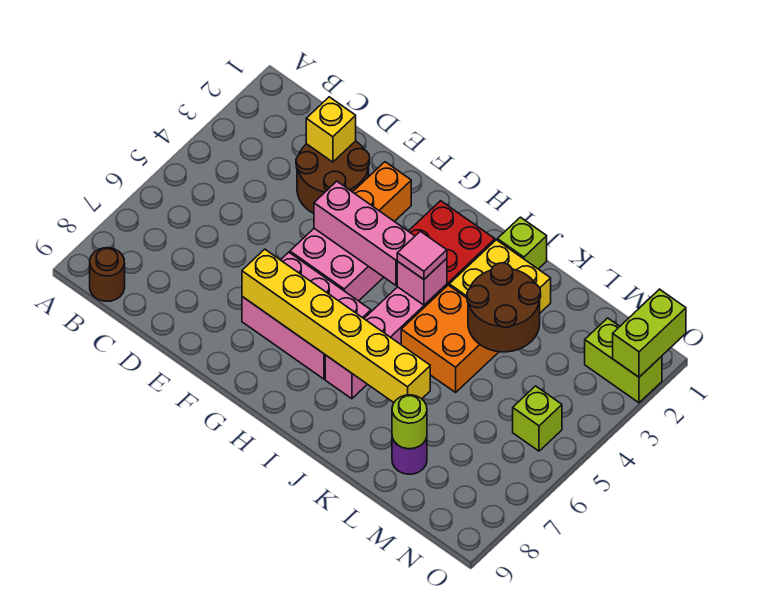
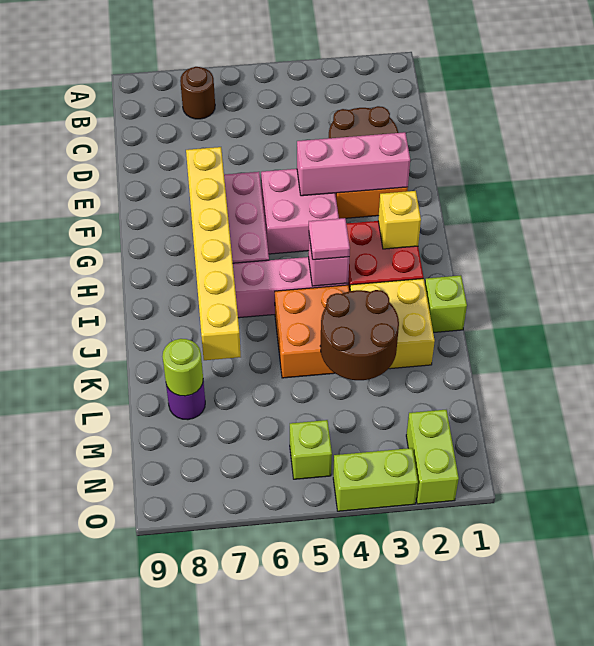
brown 1x1 round brick [90,248,125,301] -> brown 1x1 round brick moved to [180,67,215,119]
yellow 1x1 brick [306,97,356,162] -> yellow 1x1 brick moved to [378,191,421,249]
pink 1x3 brick [314,181,415,285] -> pink 1x3 brick turned to [297,132,410,196]
lime 1x2 brick [613,289,686,377] -> lime 1x2 brick moved to [333,448,418,511]

